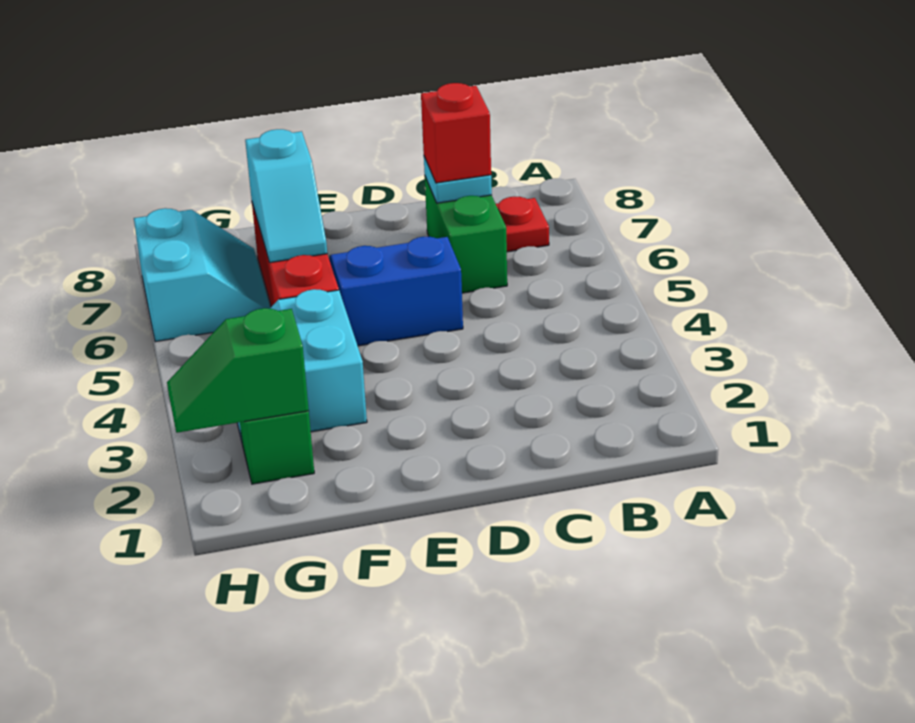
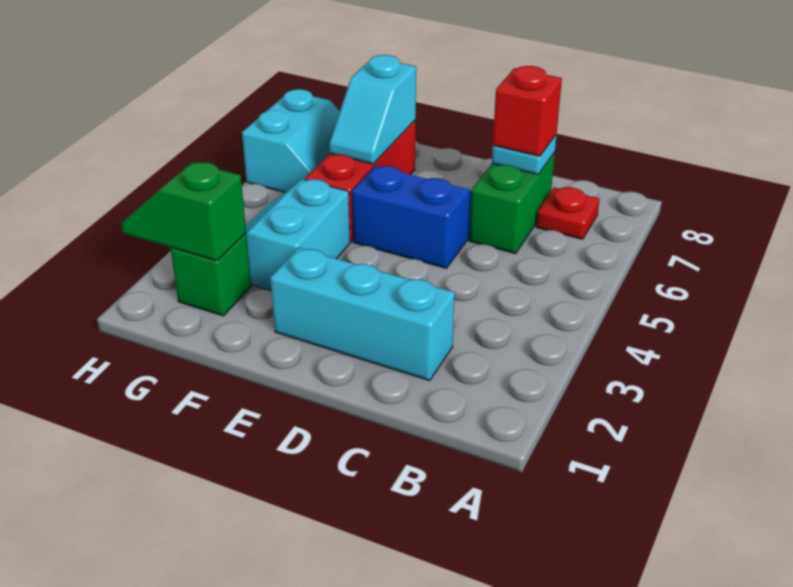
none -> cyan 1x3 brick [270,248,455,381]

